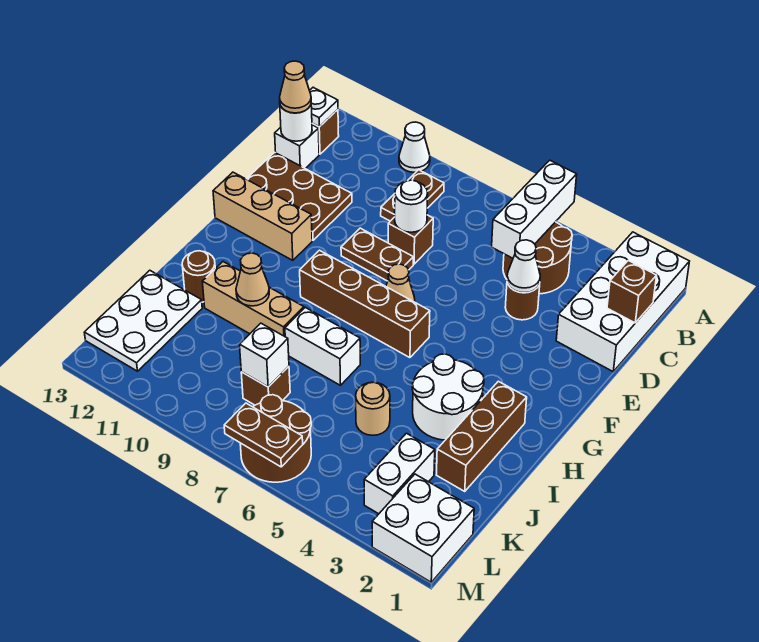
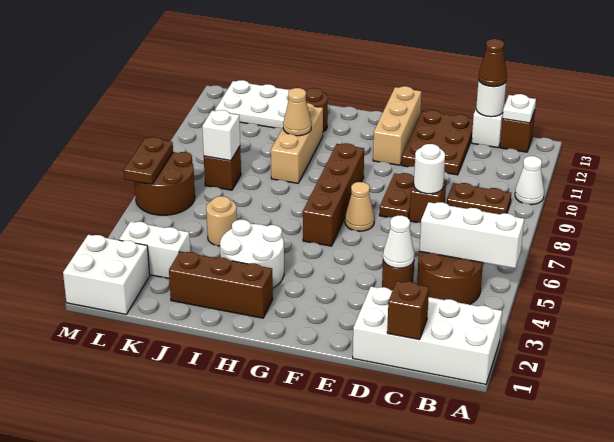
tan 1x1 cone [280,61,311,113] -> brown 1x1 cone [478,39,507,87]
white 1x2 brick [285,307,360,385] -> none

